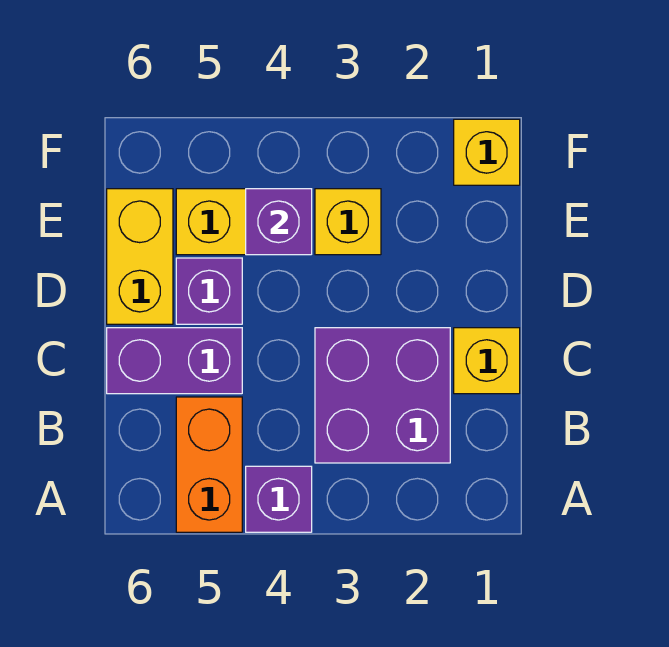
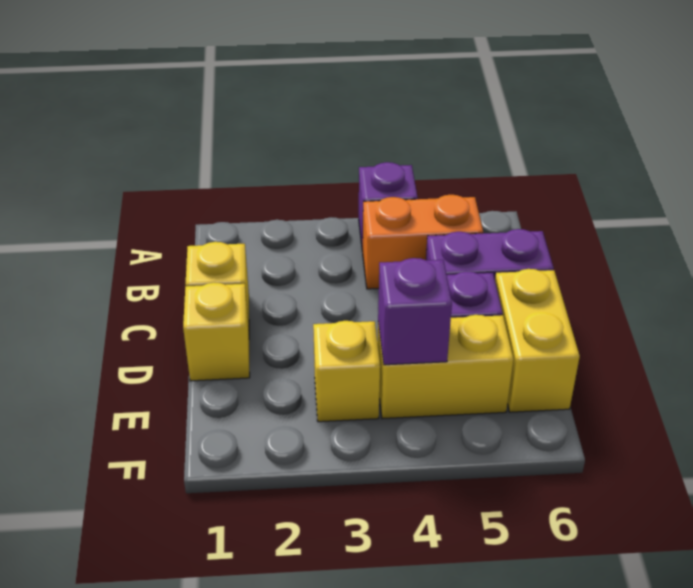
orange 1x2 brick [176,397,242,532] -> orange 1x2 brick turned to [363,195,483,289]
purple 2x2 brick [315,328,450,463] -> none
yellow 1x1 brick [454,119,520,185] -> yellow 1x1 brick moved to [183,282,250,381]

